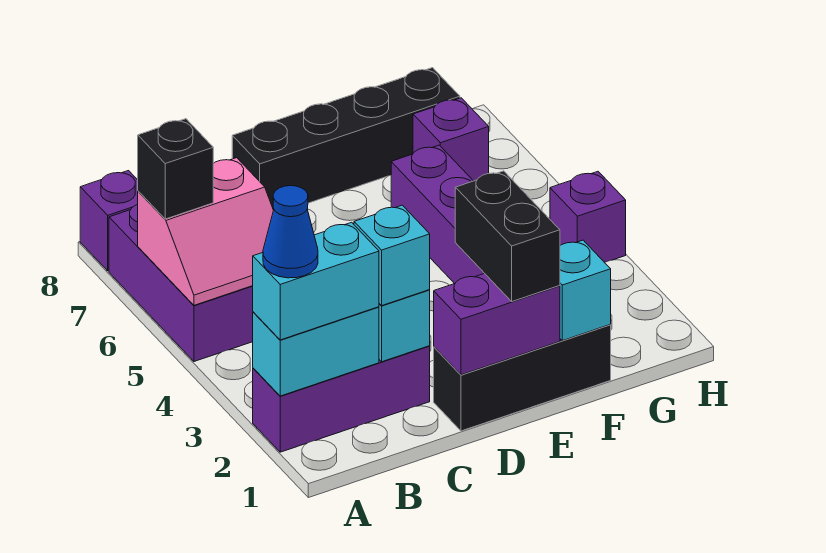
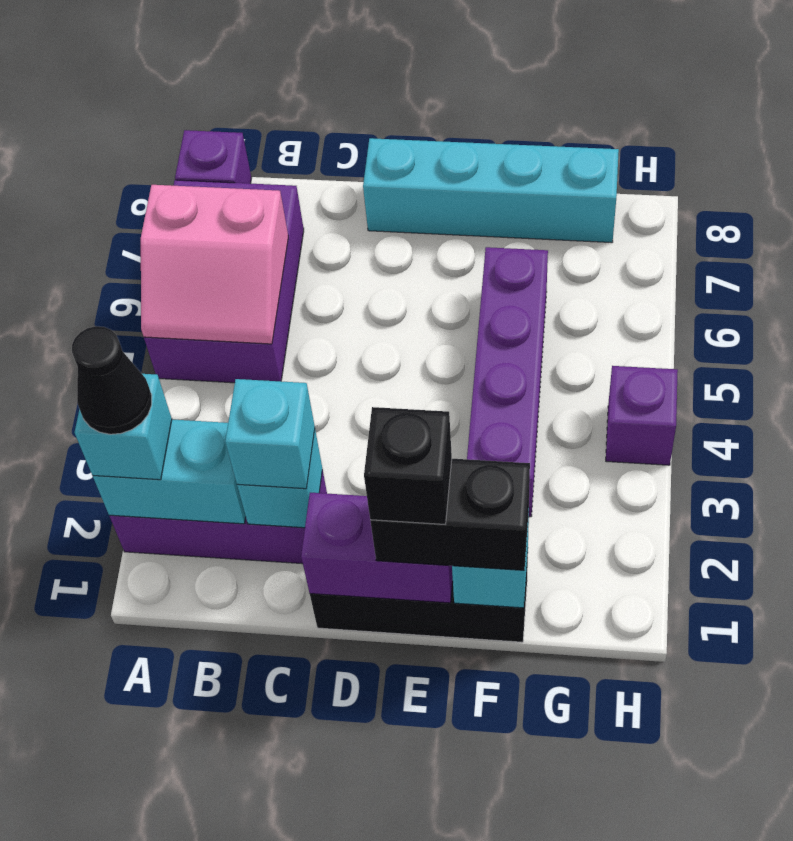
cyan 1x2 brick [253,222,379,340] -> cyan 1x1 brick [75,374,172,480]
blue 1x1 cone [263,186,318,278] -> black 1x1 cone [72,326,152,434]
black 1x1 brick [138,119,213,219] -> black 1x1 brick moved to [364,407,452,524]
black 1x4 brick [232,68,460,210] -> cyan 1x4 brick [363,138,619,243]
black 1x2 brick [455,171,560,301] -> black 1x2 brick turned to [370,459,530,570]
purple 1x1 brick [413,98,489,181] -> none

